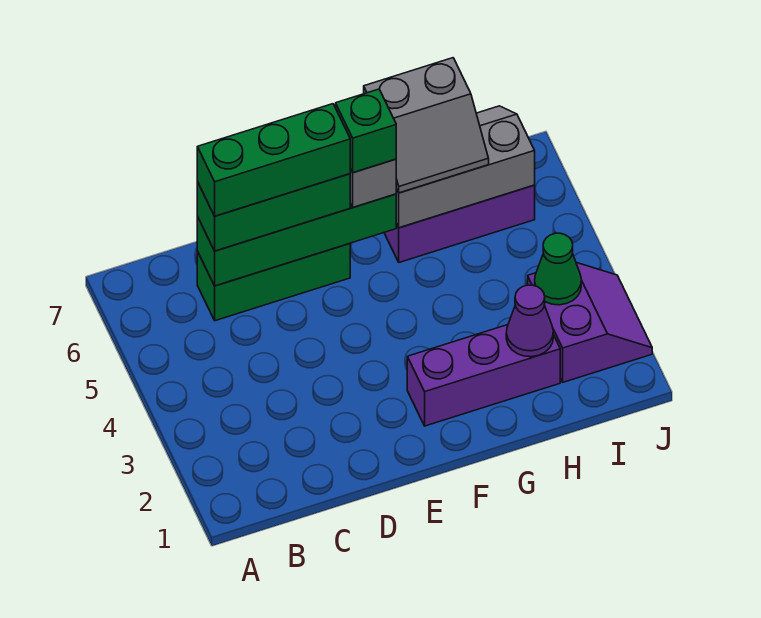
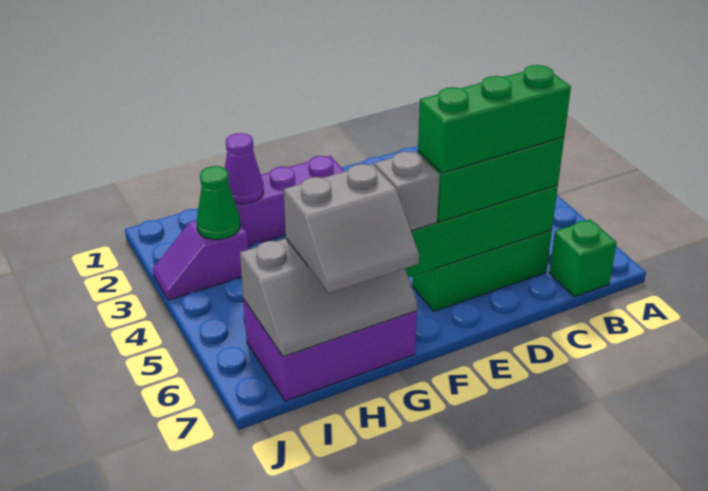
green 1x1 brick [336,89,396,173] -> green 1x1 brick moved to [549,219,617,297]
grey 2x2 slope [364,58,489,193] -> grey 2x2 slope turned to [284,164,419,293]
purple 2x2 slope [528,263,652,382] -> purple 1x2 slope [153,220,248,300]

